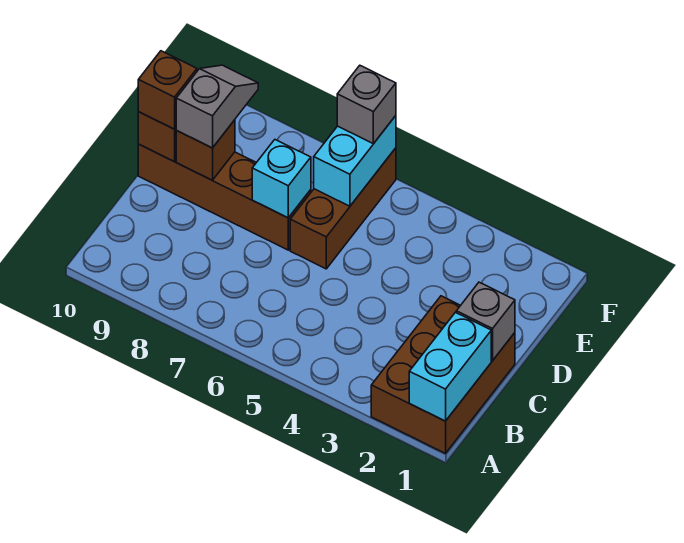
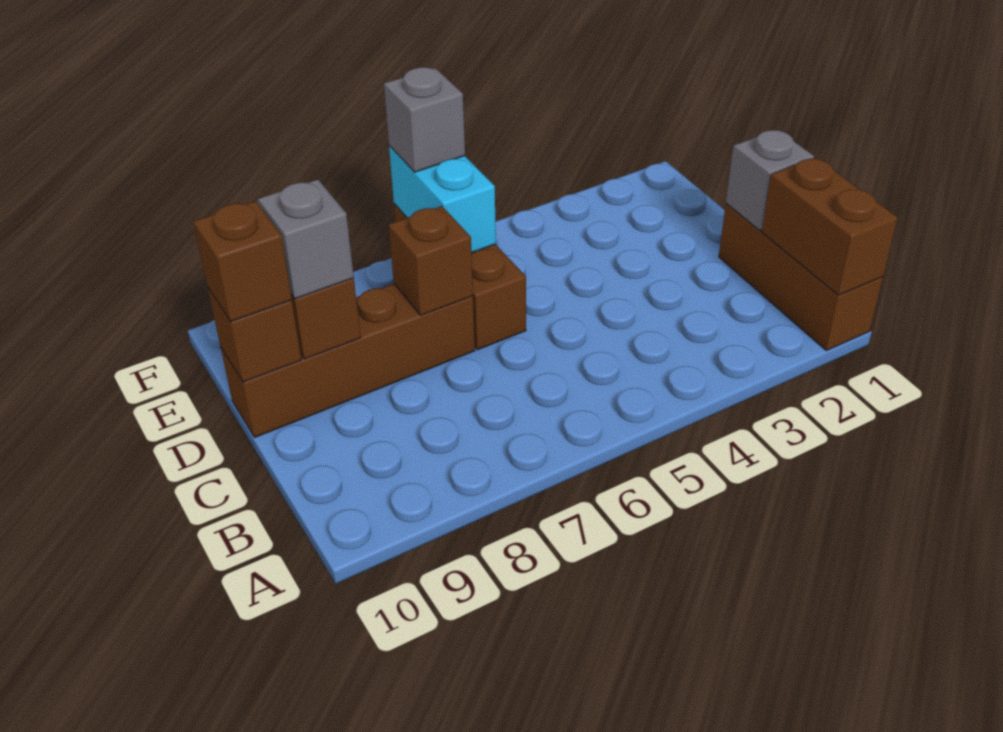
brown 2x3 brick [371,296,515,453] -> brown 1x3 brick [719,204,883,351]
cyan 1x2 brick [409,312,491,421] -> brown 1x2 brick [762,158,898,295]
cyan 1x1 brick [252,140,311,218] -> brown 1x1 brick [389,206,473,315]

